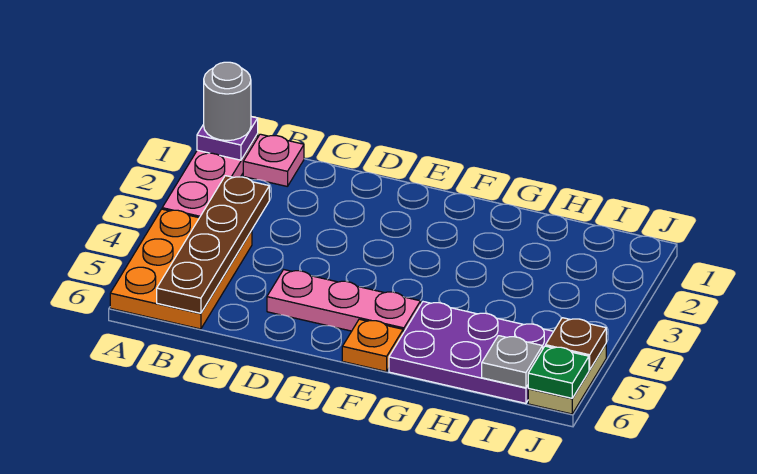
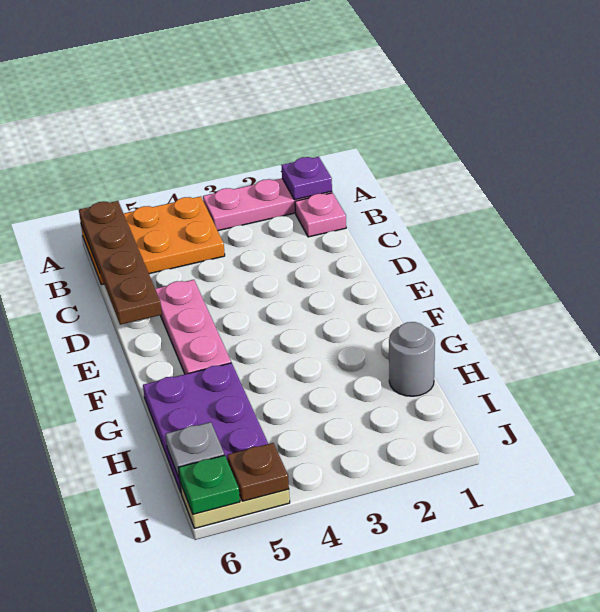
grey 1x1 round brick [204,62,251,141] -> grey 1x1 round brick moved to [389,322,435,396]
brown 1x4 plate [157,176,269,313] -> brown 1x4 plate turned to [79,201,162,325]
orange 1x1 plate [342,319,403,372] -> none

